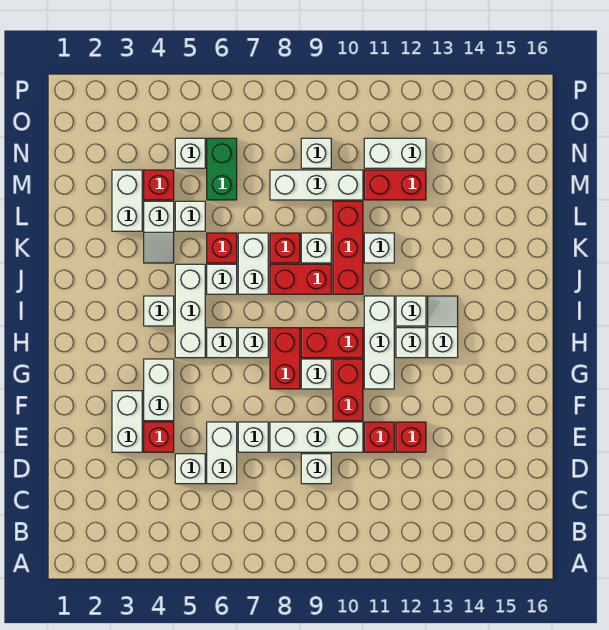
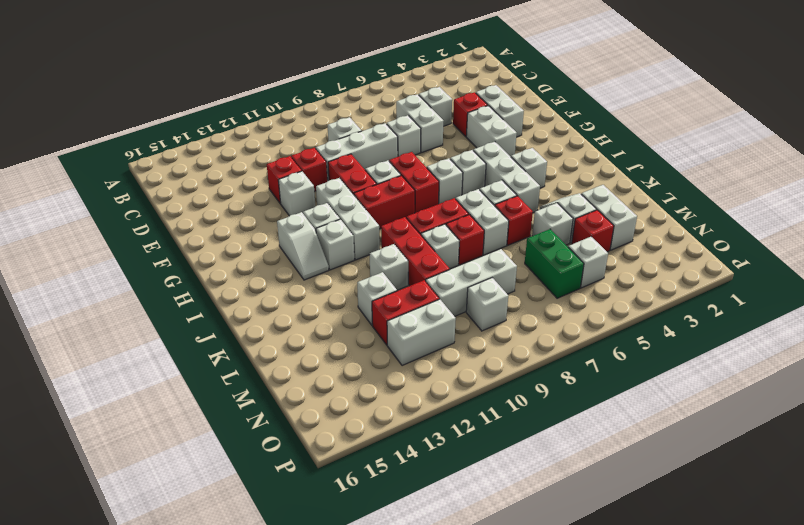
none -> white 1x1 brick [278,171,315,216]
none -> white 1x1 brick [357,272,397,325]

